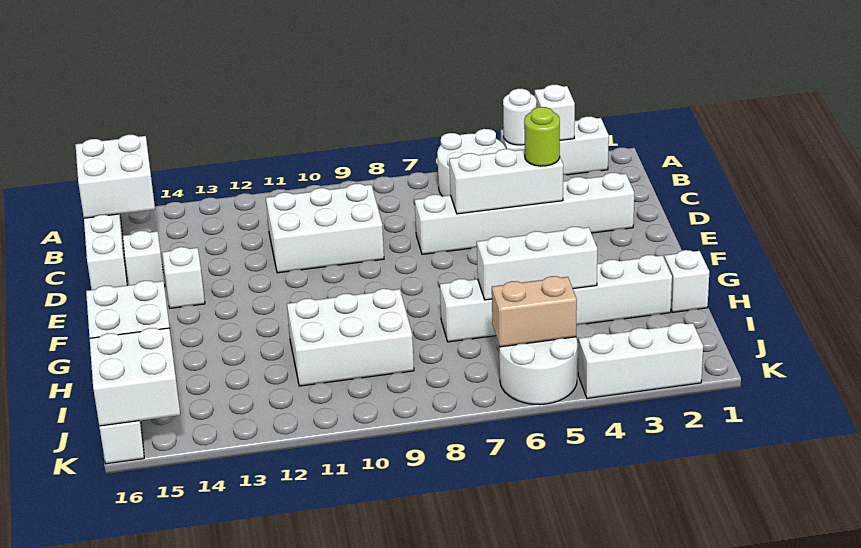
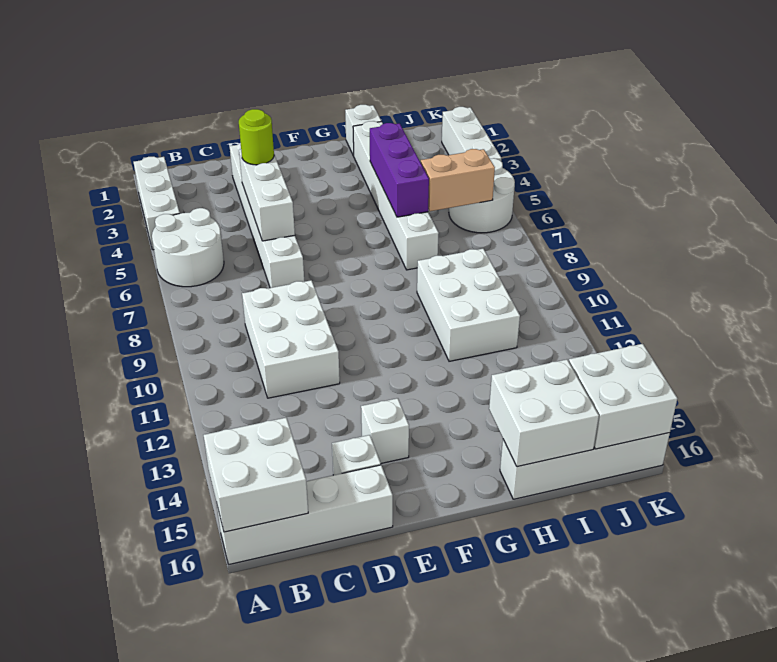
white 1x1 brick [535,85,575,140] -> none
white 1x1 round brick [503,89,537,145] -> none
white 1x3 brick [477,227,597,300] -> purple 1x3 brick [370,123,429,217]
tan 1x2 brick [492,276,577,347] -> tan 1x2 brick turned to [421,149,495,211]

